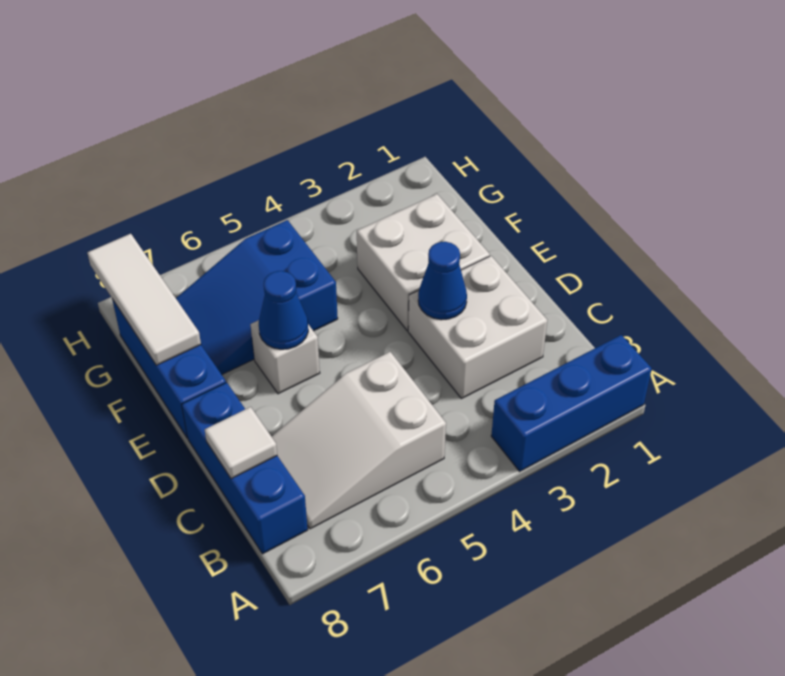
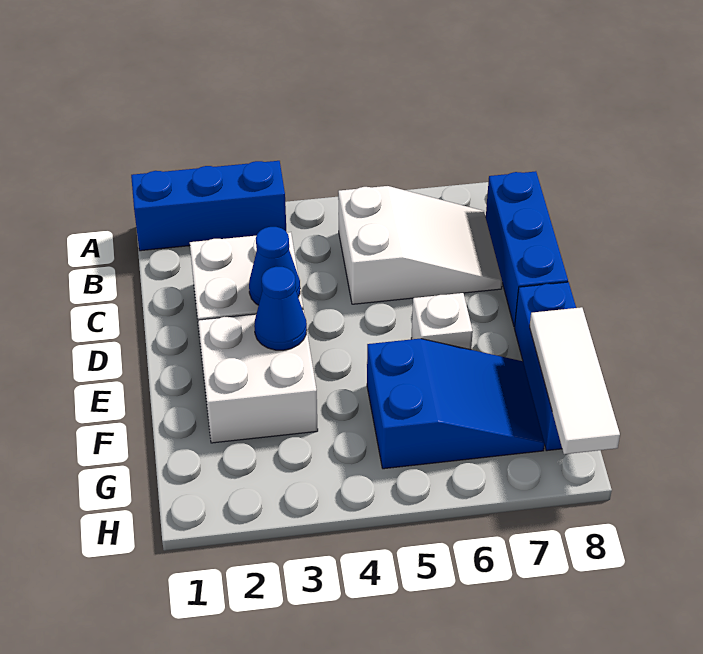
white 1x1 tile [205,407,277,479] -> none
blue 1x1 cone [259,271,308,349] -> blue 1x1 cone moved to [254,267,307,350]

